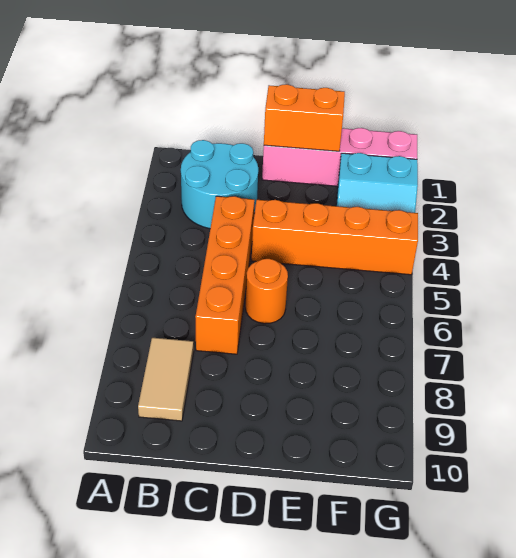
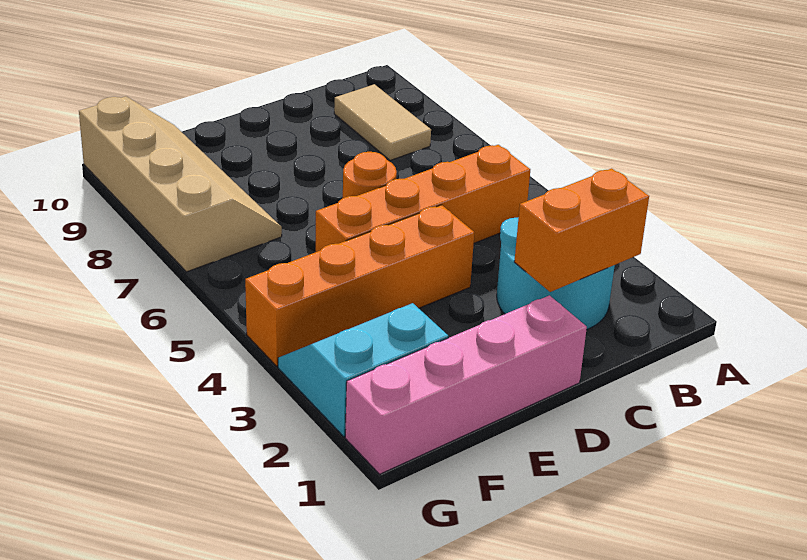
orange 1x4 brick [195,196,254,354] -> orange 1x4 brick turned to [316,145,530,252]
orange 1x2 brick [264,84,345,151] -> orange 1x2 brick moved to [514,168,649,292]
none -> tan 2x4 slope [79,96,282,272]

